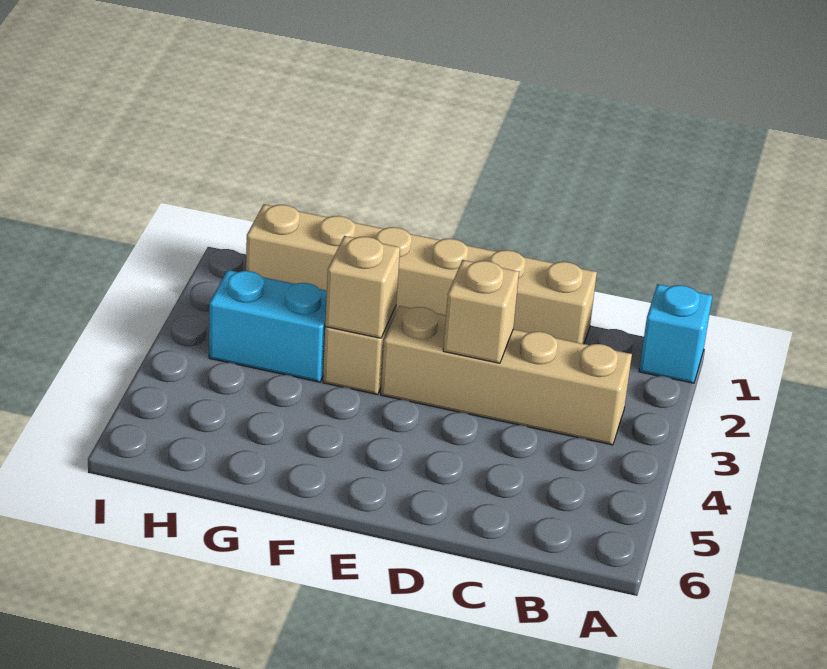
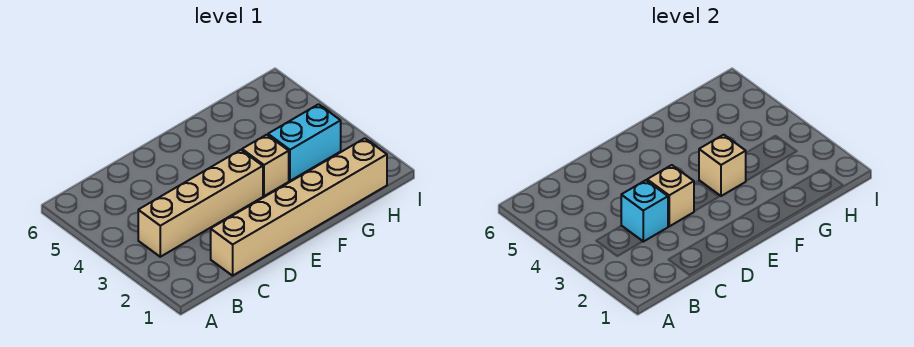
cyan 1x1 brick [639,284,712,383] -> cyan 1x1 brick moved to [621,180,668,242]

